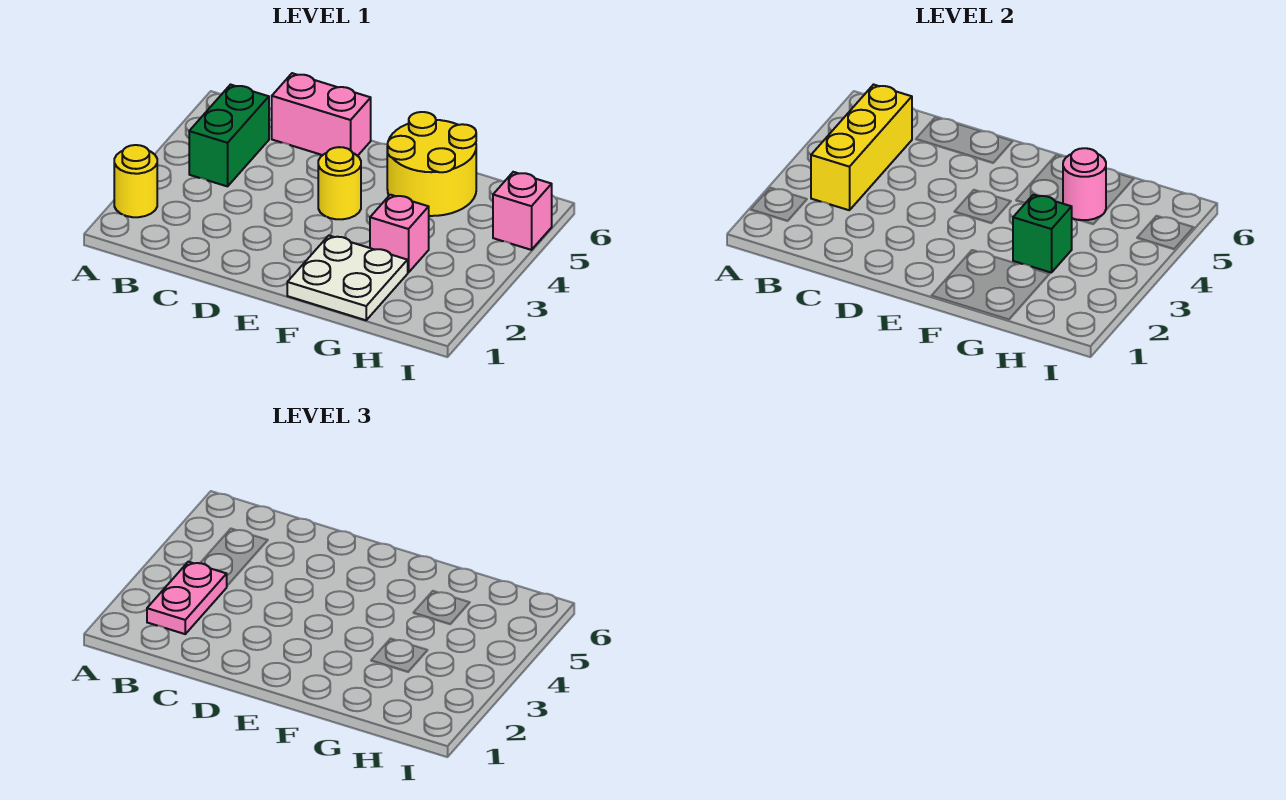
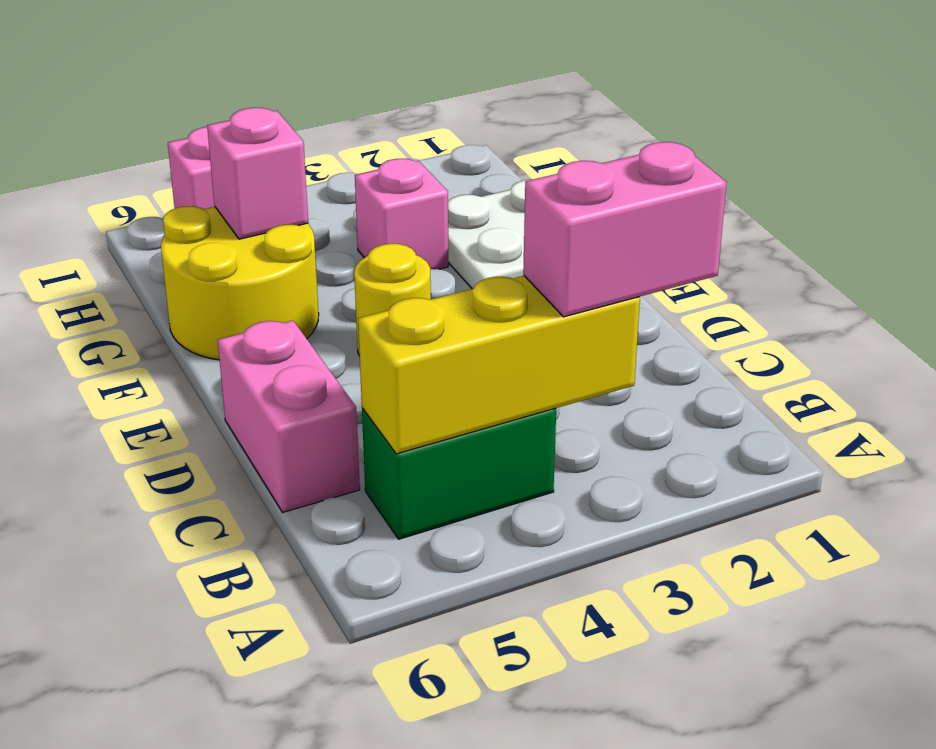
yellow 1x1 round brick [114,145,157,217] -> none
pink 1x2 plate [147,562,227,634] -> pink 1x2 brick [523,142,727,317]
green 1x1 brick [1013,195,1072,273] -> none
pink 1x1 round brick [1063,148,1106,220] -> pink 1x1 brick [207,107,308,239]

